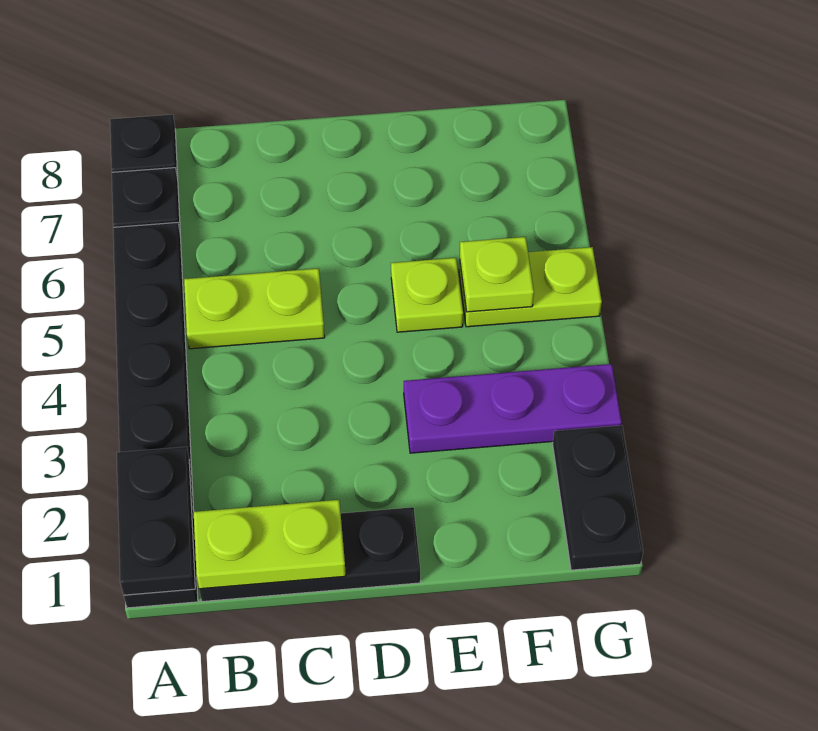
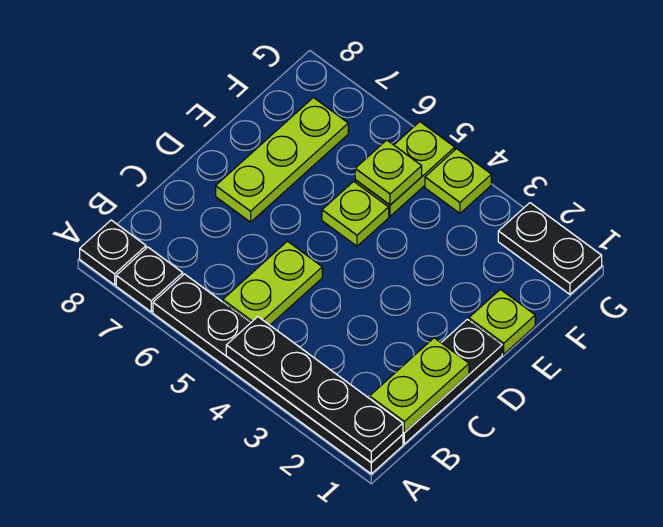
black 1x2 plate [117,447,195,595] -> black 1x4 plate [226,317,403,463]
none -> lime 1x3 plate [216,98,348,222]
none -> lime 1x1 plate [469,289,535,354]
purple 1x3 plate [404,364,622,453] -> none
none -> lime 1x1 plate [425,149,491,213]

